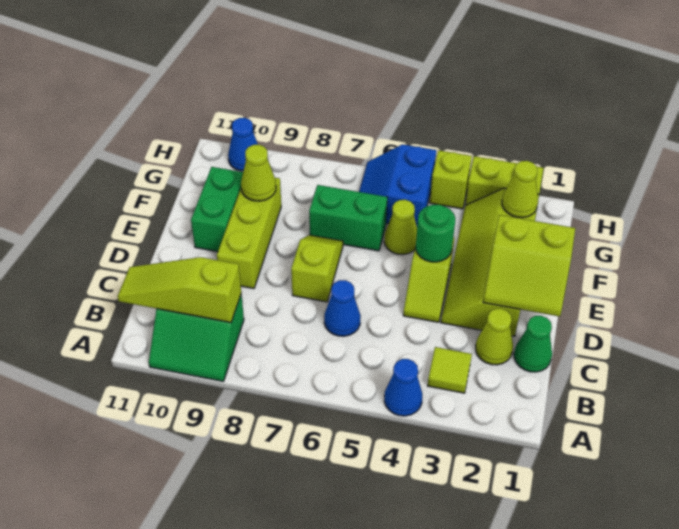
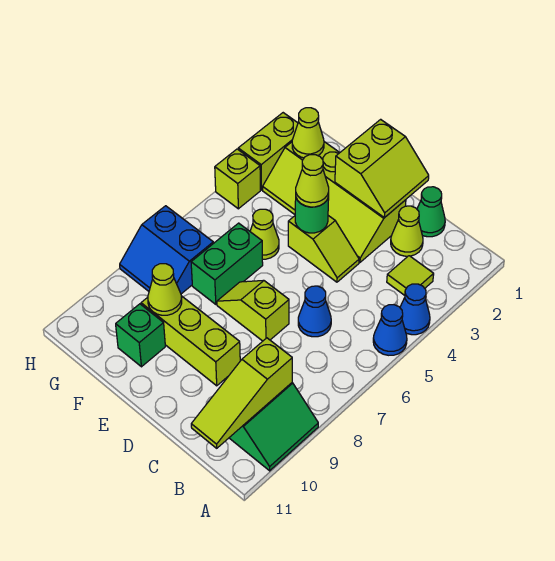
none -> lime 1x1 cone [296,155,329,207]
green 1x2 brick [191,167,243,252] -> green 1x1 brick [116,304,165,367]
blue 2x2 slope [359,144,436,226] -> blue 2x2 slope moved to [120,206,213,294]
blue 1x1 cone [228,118,258,171] -> blue 1x1 cone moved to [373,305,407,355]

